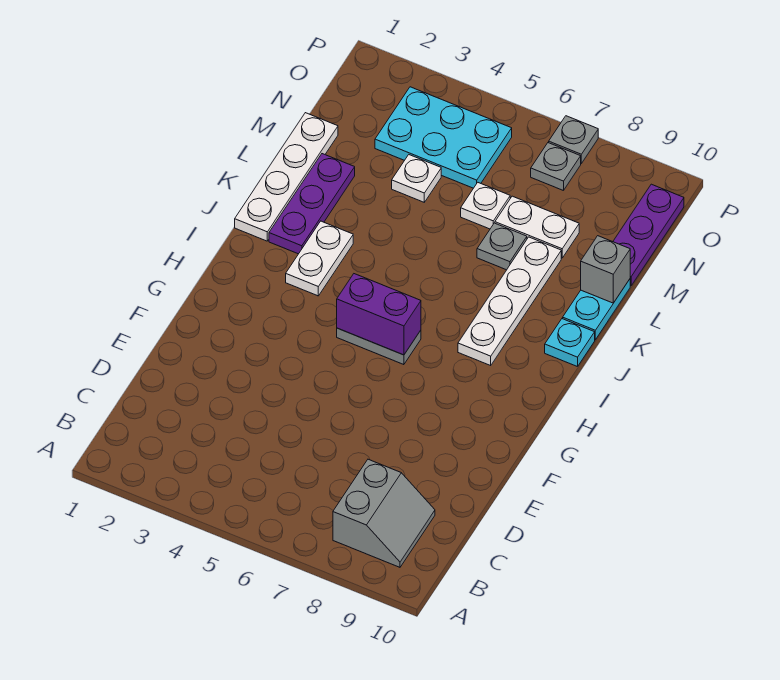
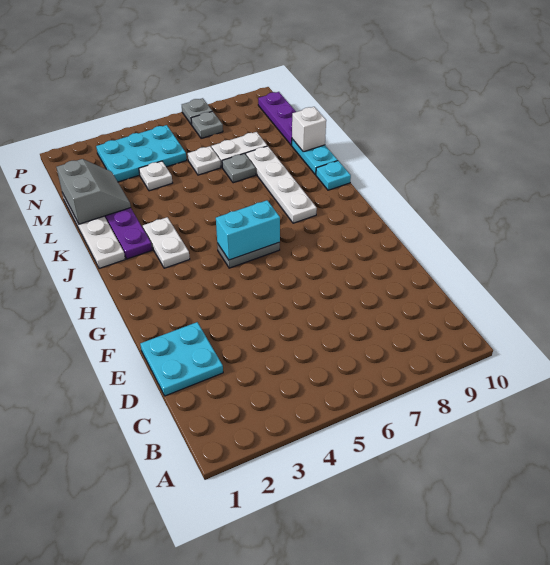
grey 2x2 slope [333,459,435,567] -> grey 2x2 slope moved to [57,159,131,224]
none -> cyan 2x2 plate [140,322,223,396]
purple 1x2 brick [337,274,421,355] -> cyan 1x2 brick [216,200,280,260]
grey 1x1 brick [581,236,630,303] -> white 1x1 brick [292,107,326,152]

